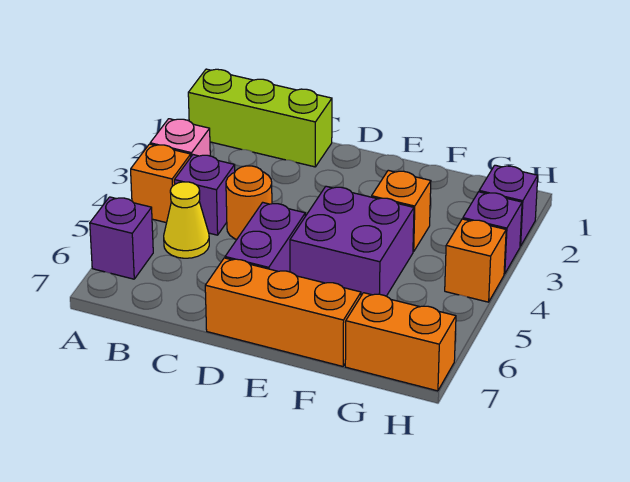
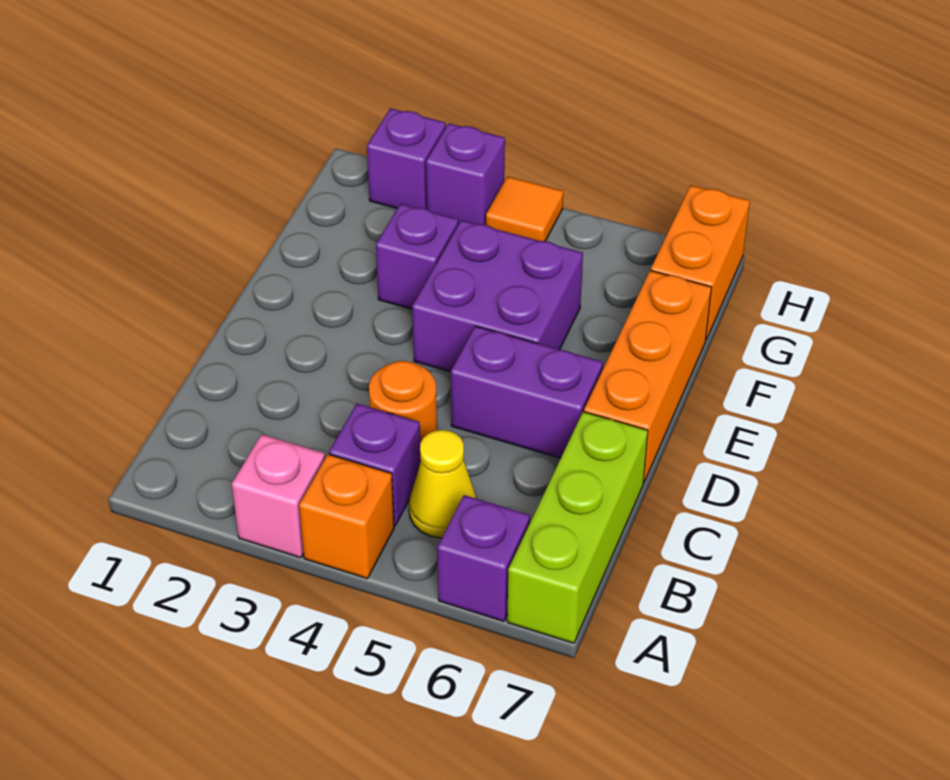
lime 1x3 brick [188,69,332,167] -> lime 1x3 brick moved to [507,412,648,643]
orange 1x1 brick [372,170,431,252] -> purple 1x1 brick [376,204,458,309]
orange 1x1 brick [445,219,506,302] -> orange 1x1 tile [486,176,563,241]

